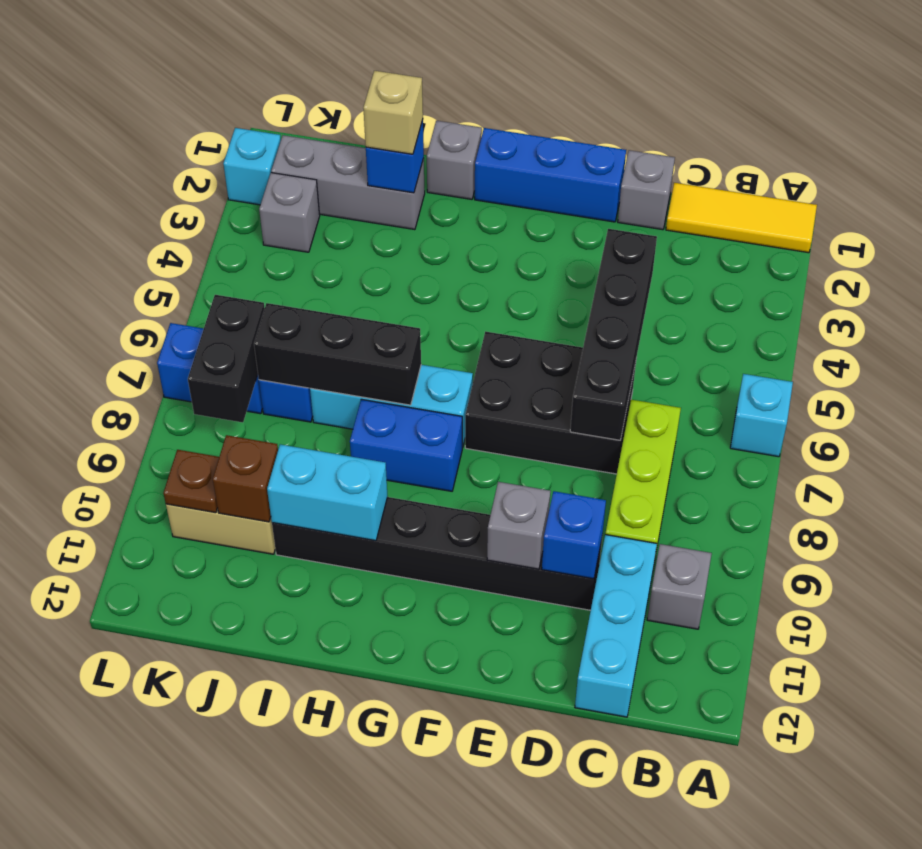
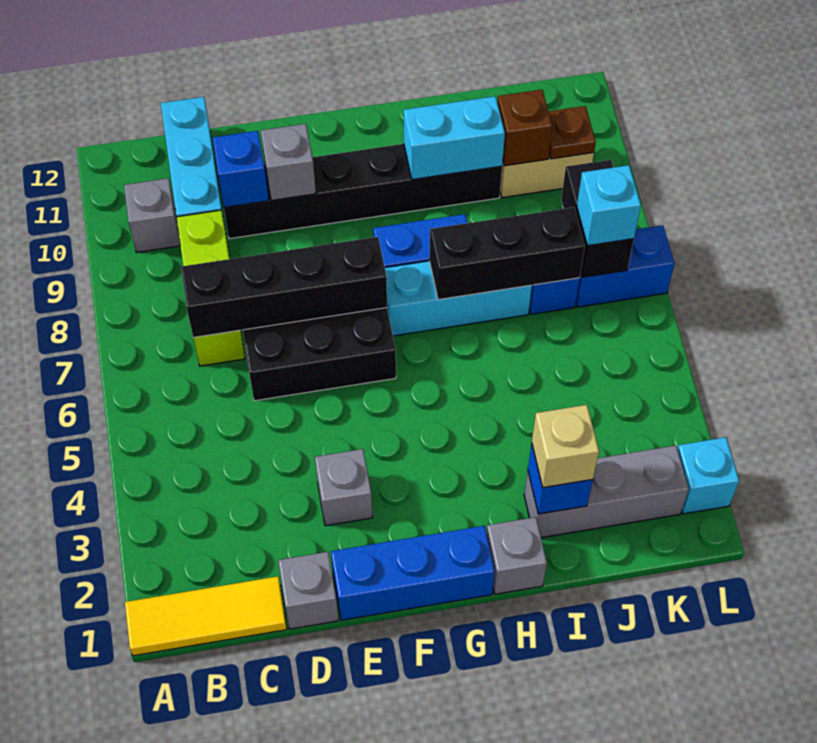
cyan 1x1 brick [730,374,793,457] -> cyan 1x1 brick moved to [577,165,641,246]
black 1x4 brick [570,229,657,440] -> black 1x4 brick turned to [181,237,387,338]
grey 1x1 brick [259,173,320,252] -> grey 1x1 brick moved to [315,449,373,526]

